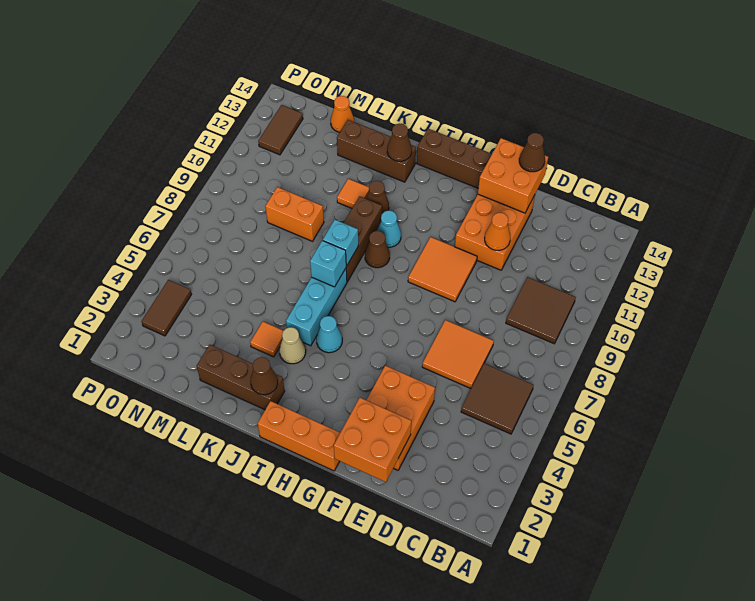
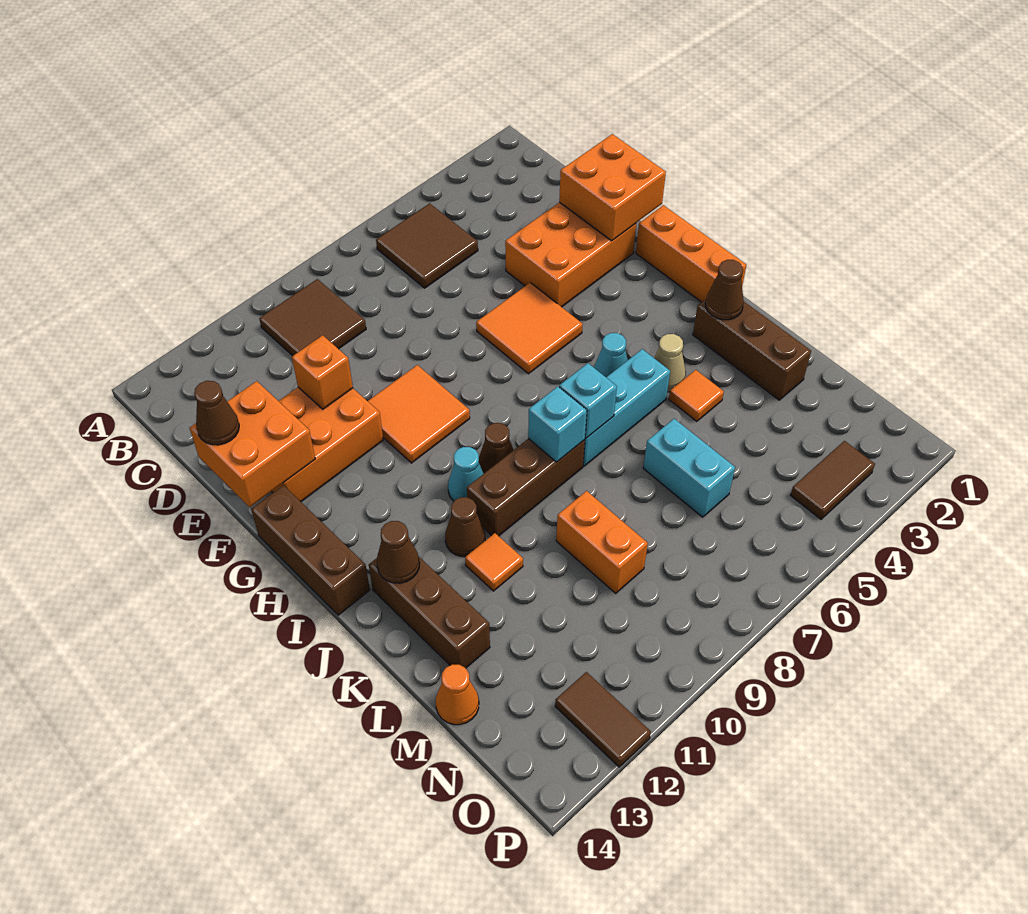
orange 2x2 tile [422,320,494,388] -> orange 2x2 tile moved to [476,283,583,374]
orange 1x1 cone [485,213,510,250] -> orange 1x1 brick [292,335,353,409]
none -> cyan 1x2 brick [643,419,735,517]
brown 1x2 tile [258,105,303,155] -> brown 1x2 tile turned to [555,672,651,767]

